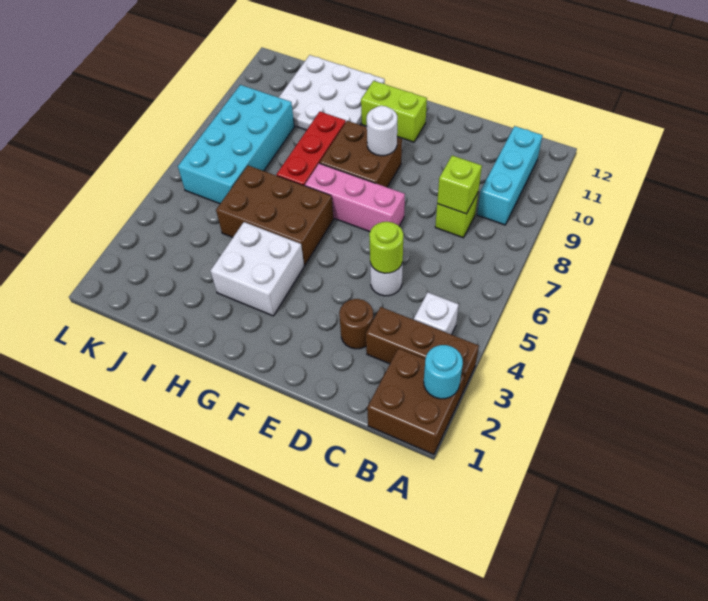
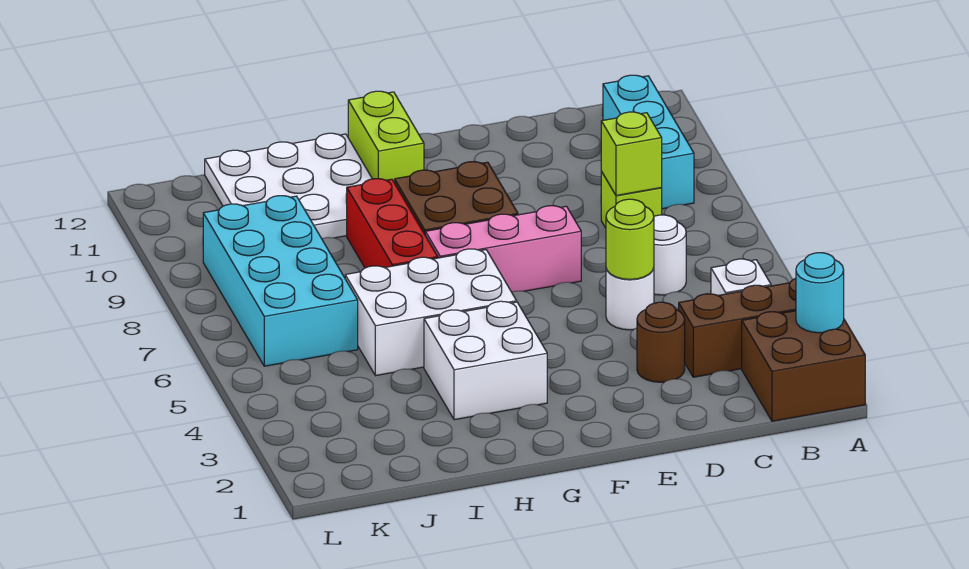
white 1x1 round brick [367,106,397,156] -> white 1x1 round brick moved to [654,215,686,295]
lime 1x2 brick [361,81,427,142] -> lime 1x2 brick turned to [348,91,424,183]
brown 2x3 brick [216,166,333,265] -> white 2x3 brick [345,249,517,376]

